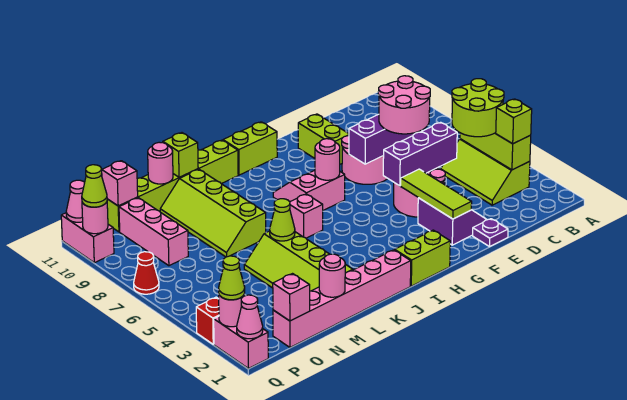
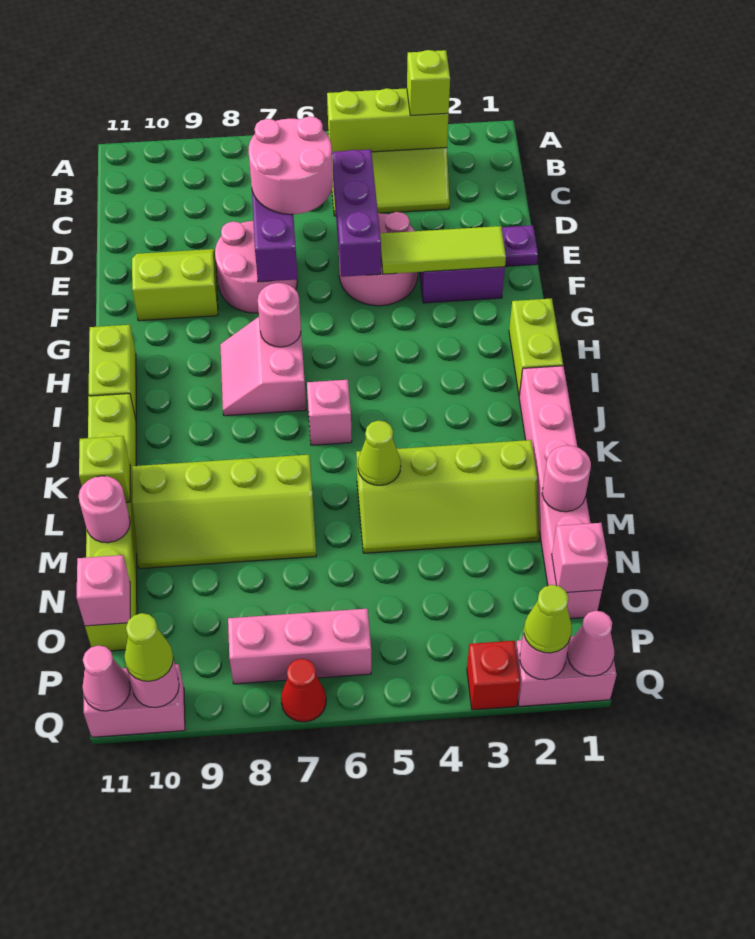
lime 2x2 round brick [452,79,504,137] -> none
pink 1x3 brick [119,198,188,266] -> pink 1x3 brick moved to [228,609,371,684]

